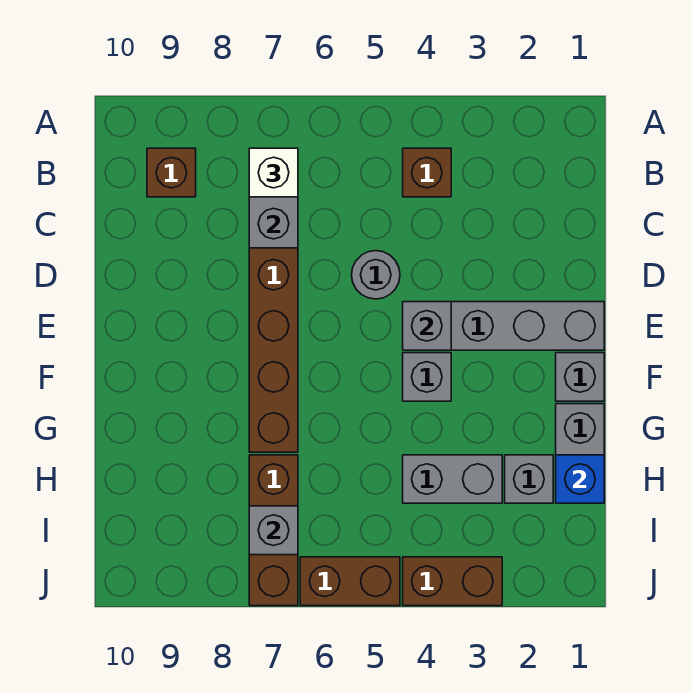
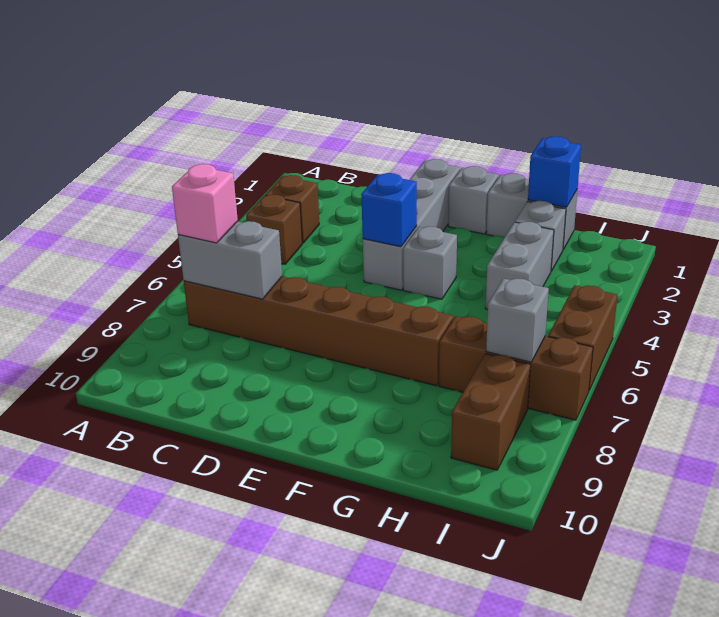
white 1x1 brick [249,148,298,197] -> pink 1x1 brick [172,164,238,243]
brown 1x1 brick [147,148,196,197] -> brown 1x1 brick moved to [265,175,319,243]
grey 1x1 round brick [352,251,400,299] -> none
grey 1x1 brick [403,302,451,350] -> blue 1x1 brick [361,173,417,247]
brown 1x2 brick [403,557,502,606] -> brown 1x2 brick moved to [451,354,531,470]

